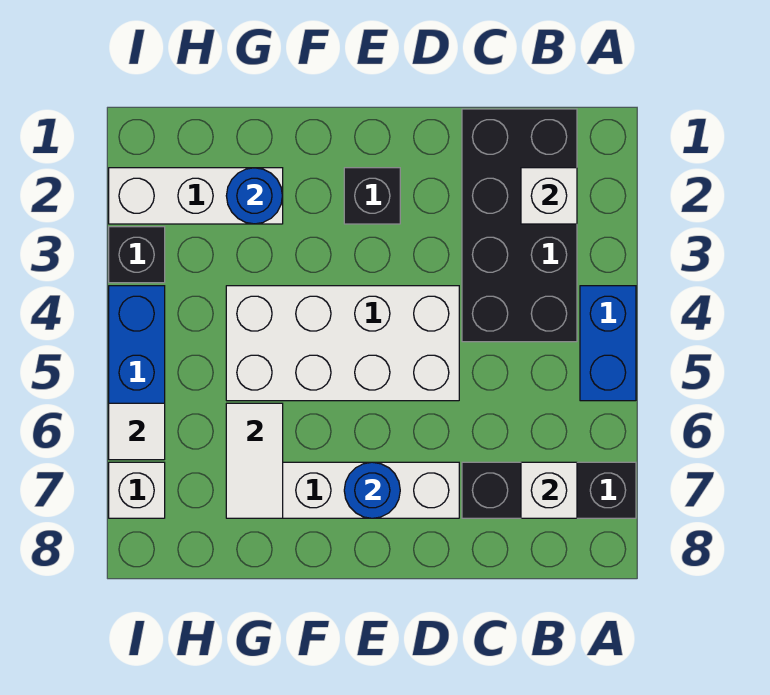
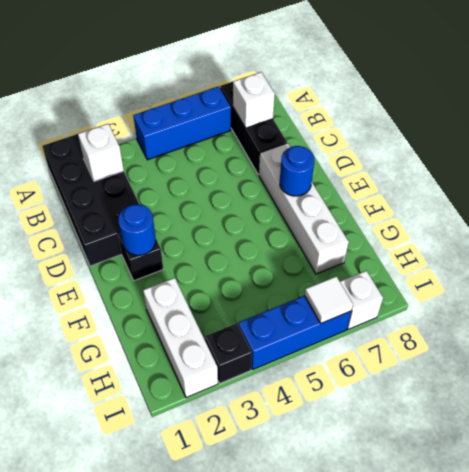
blue 1x2 brick [580,286,636,401] -> blue 1x3 brick [133,86,231,160]
black 2x4 brick [462,109,577,342] -> black 2x4 brick turned to [42,134,139,266]
white 2x4 brick [226,286,459,401] -> none
blue 1x1 round brick [226,168,283,224] -> blue 1x1 round brick moved to [118,204,156,255]
white 1x2 tile [226,403,283,518] -> none

